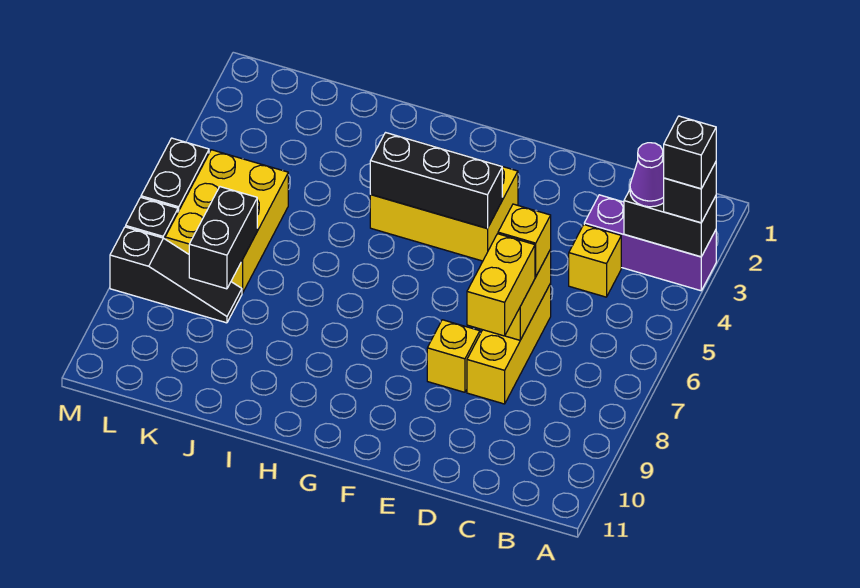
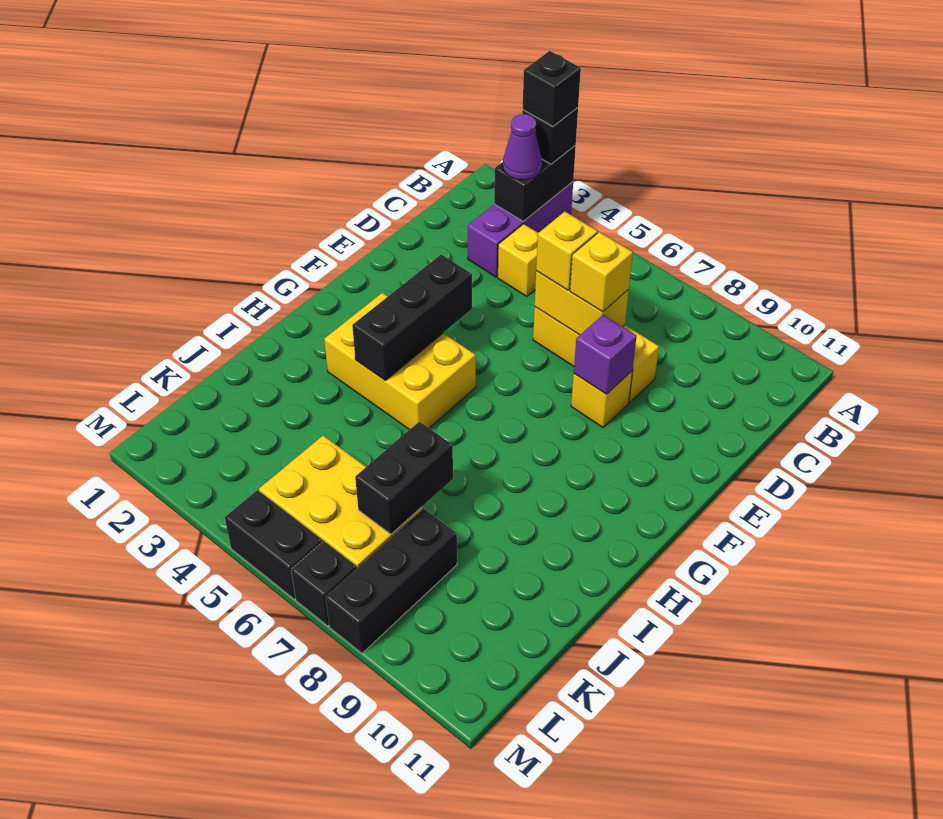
yellow 1x2 brick [467,234,535,336] -> yellow 1x1 brick [570,232,633,312]
none -> purple 1x1 brick [574,315,637,394]
yellow 2x3 brick [370,167,518,261] -> yellow 2x3 brick turned to [324,293,476,430]
black 1x2 brick [189,187,257,289] -> black 1x2 brick turned to [355,422,453,534]
black 1x3 slope [110,227,242,323] -> black 1x3 brick [325,509,457,653]

